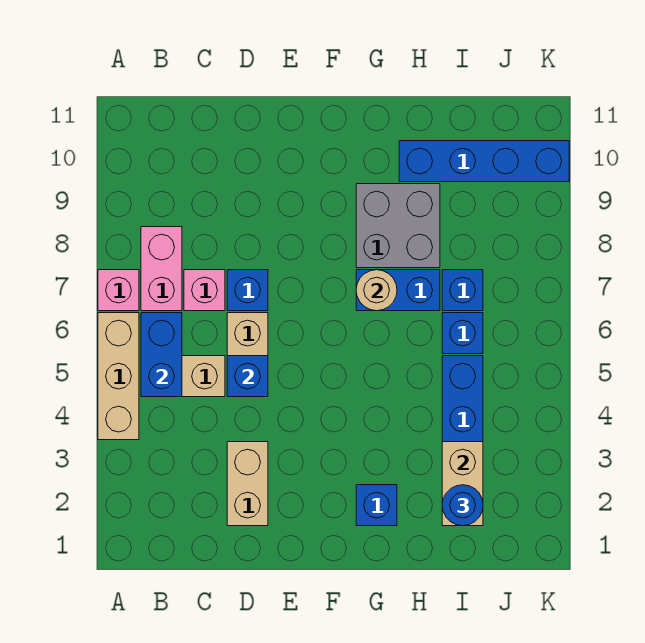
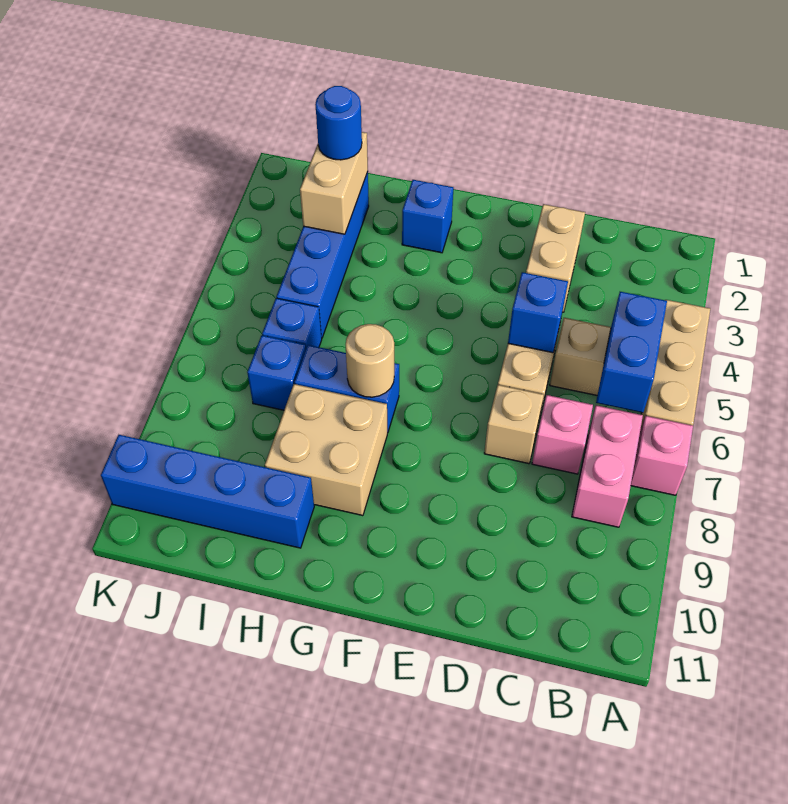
blue 1x1 brick [227,270,268,311] -> tan 1x1 brick [484,385,544,464]
grey 2x2 brick [356,184,440,268] -> tan 2x2 brick [265,384,387,516]

